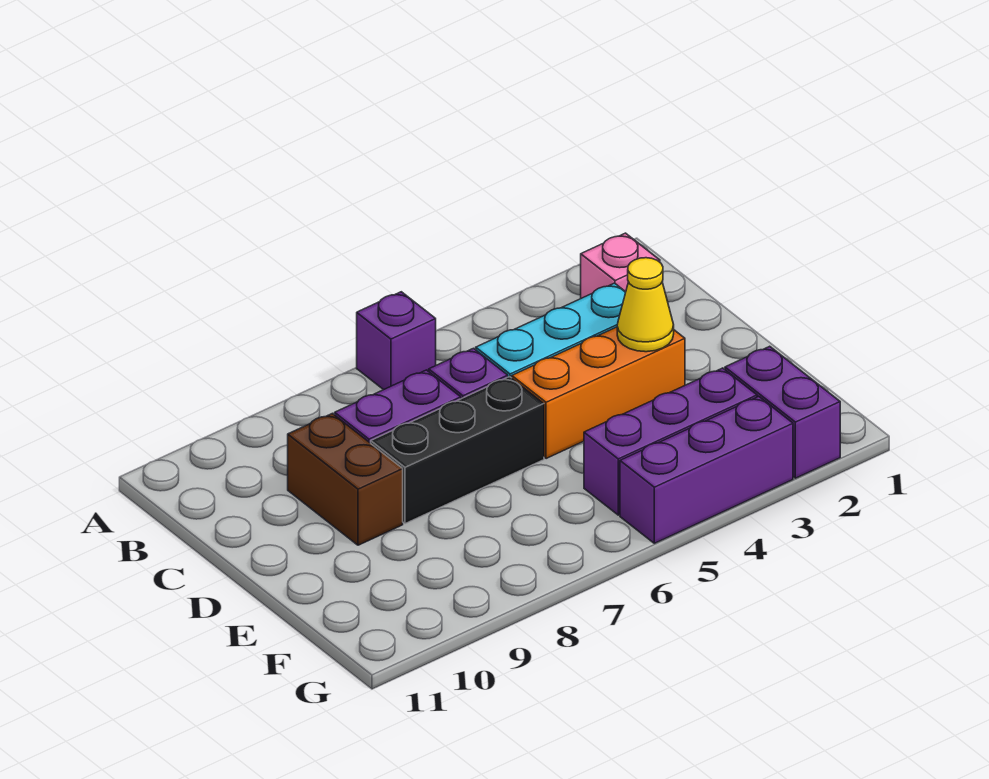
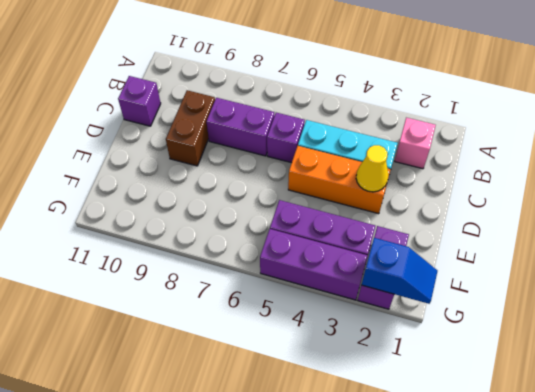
purple 1x1 brick [357,292,436,390] -> purple 1x1 brick moved to [118,76,161,126]
black 1x3 brick [371,377,544,524] -> none
none -> blue 1x2 slope [362,238,437,304]

